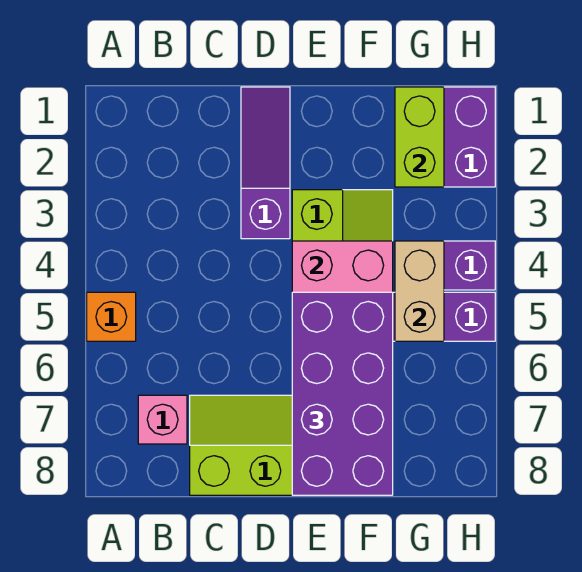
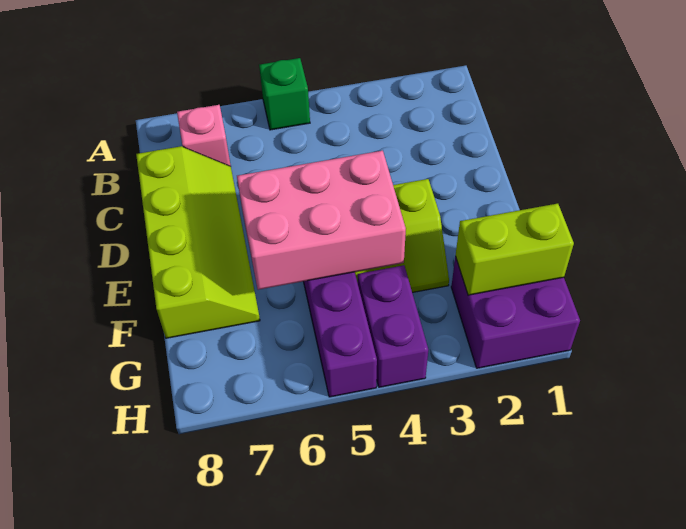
orange 1x1 brick [87,292,136,341] -> green 1x1 brick [259,58,310,130]
purple 1x3 slope [241,87,290,239] -> none
purple 2x4 brick [292,292,393,495] -> none
tan 1x2 brick [395,241,444,341] -> none

